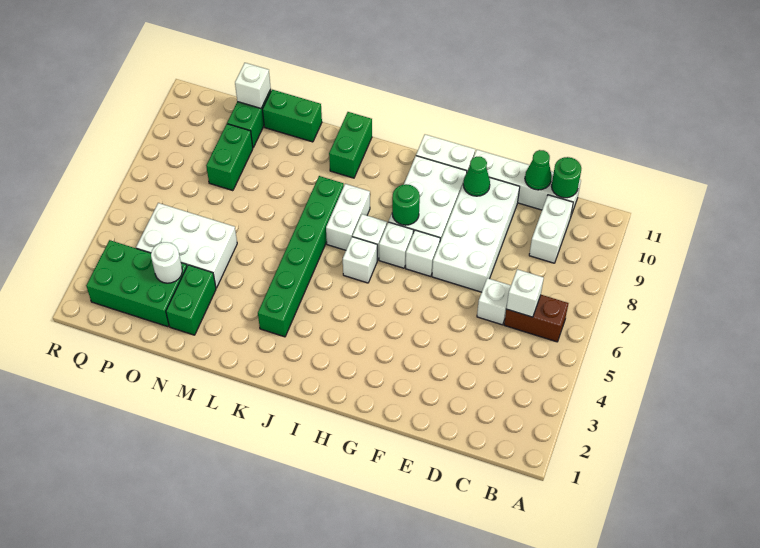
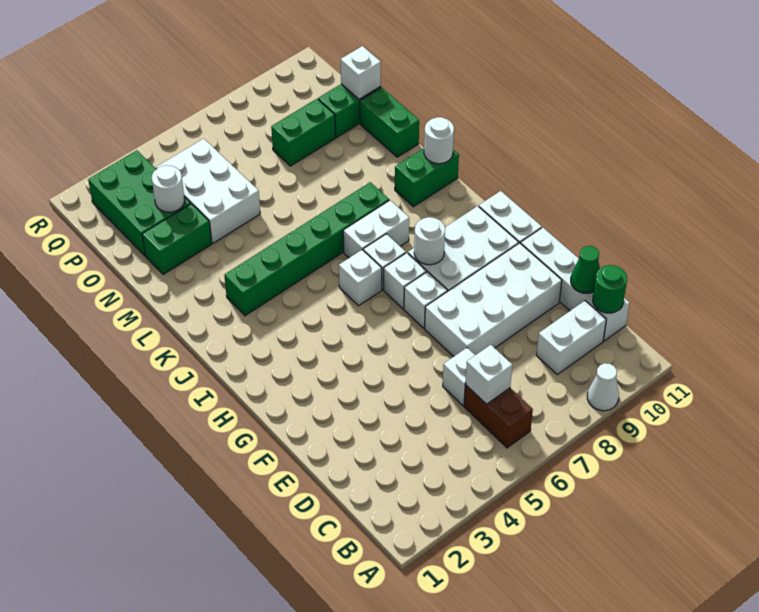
none -> white 1x1 cone [587,363,619,411]
green 1x1 cone [463,157,490,196] -> none
green 1x1 round brick [392,184,420,225] -> white 1x1 round brick [414,217,445,265]
none -> white 1x1 round brick [424,117,454,164]

